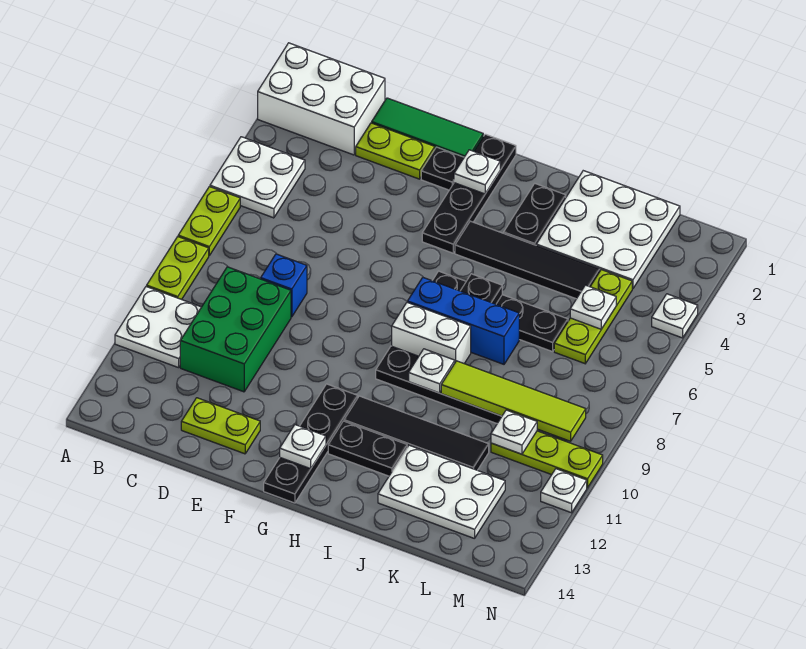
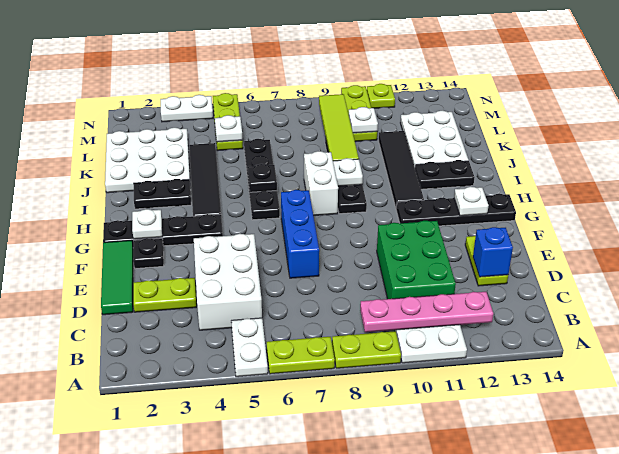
white 2x3 brick [258,43,385,155] -> white 2x3 brick moved to [194,234,262,330]
white 2x2 plate [210,137,305,218] -> white 1x2 plate [231,318,268,377]
none -> pink 1x4 plate [360,292,493,332]
green 2x3 brick [180,267,291,392] -> green 2x3 brick turned to [377,221,456,299]
lime 1x2 plate [356,123,435,179] -> lime 1x2 plate turned to [133,278,197,312]
blue 1x1 brick [261,254,307,317] -> blue 1x1 brick moved to [473,227,513,277]
blue 1x3 brick [408,278,519,364] -> blue 1x3 brick moved to [281,190,319,278]
black 1x2 plate [328,421,407,476] -> black 1x2 plate turned to [415,160,475,189]
lime 1x3 plate [554,270,632,364] -> lime 1x3 plate turned to [213,93,243,151]
white 1x1 plate [652,294,698,338] -> white 1x2 plate [161,95,213,122]
white 1x1 plate [541,469,587,513] -> lime 1x1 plate [367,84,395,108]

